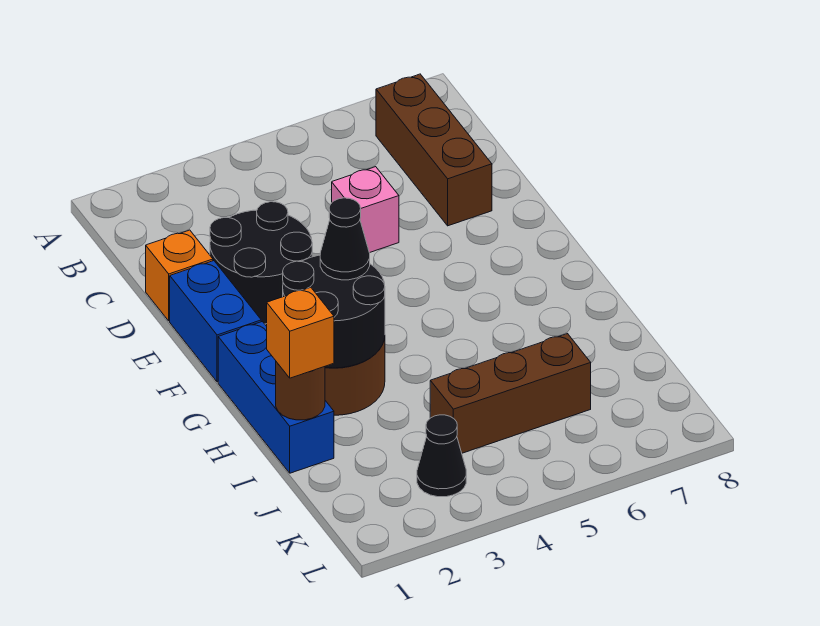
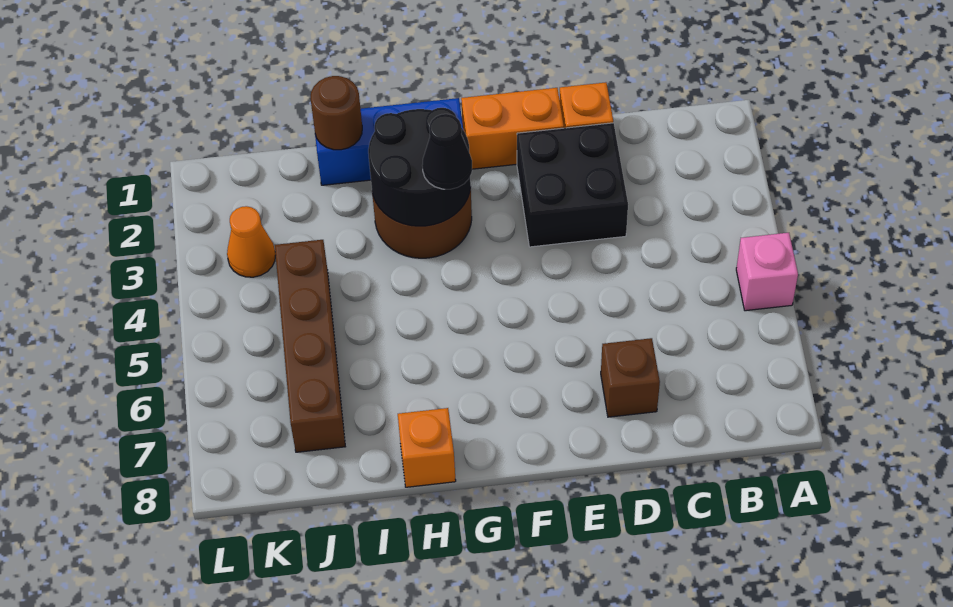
brown 1x3 brick [376,74,492,226] -> brown 1x1 brick [601,338,660,417]
black 2x2 round brick [210,202,312,324] -> black 2x2 brick [517,123,628,247]
pink 1x1 brick [332,167,399,253] -> pink 1x1 brick moved to [736,233,798,311]
blue 1x2 brick [170,261,261,382] -> orange 1x2 brick [461,88,564,169]
orange 1x1 brick [267,287,334,378] -> orange 1x1 brick moved to [398,408,456,487]
brown 1x3 brick [430,334,591,453] -> brown 1x4 brick [275,240,345,452]
black 1x1 cone [417,415,466,497] -> orange 1x1 cone [227,206,276,277]

